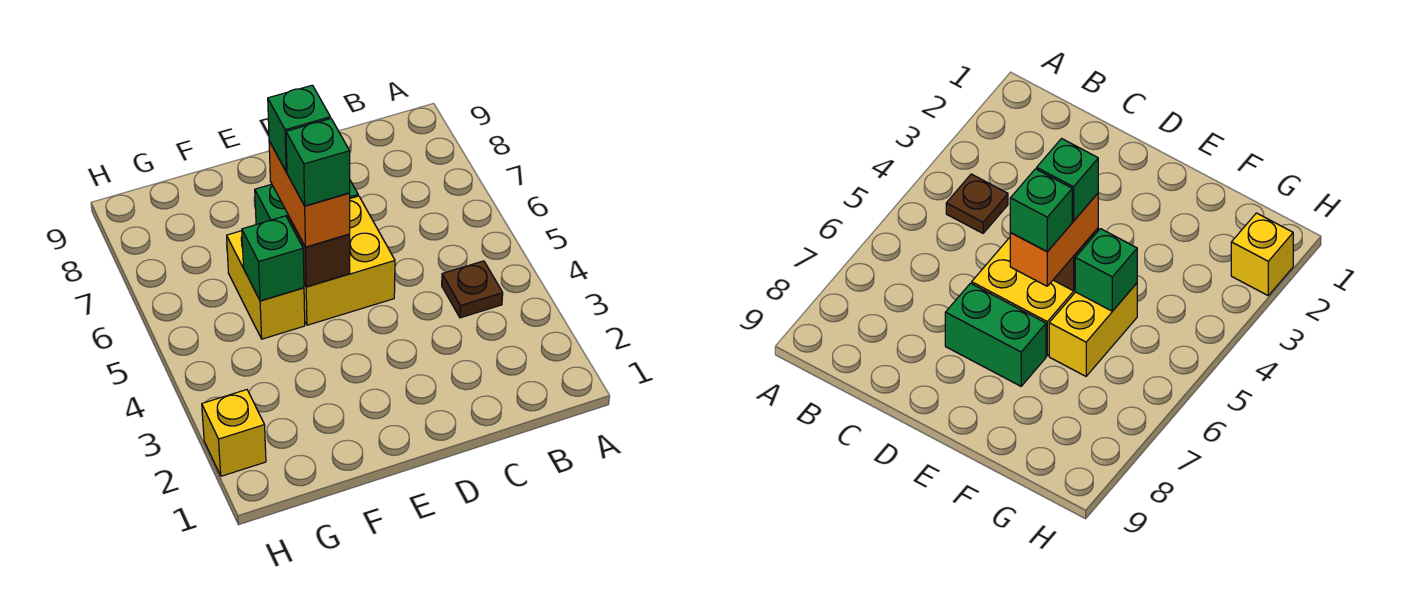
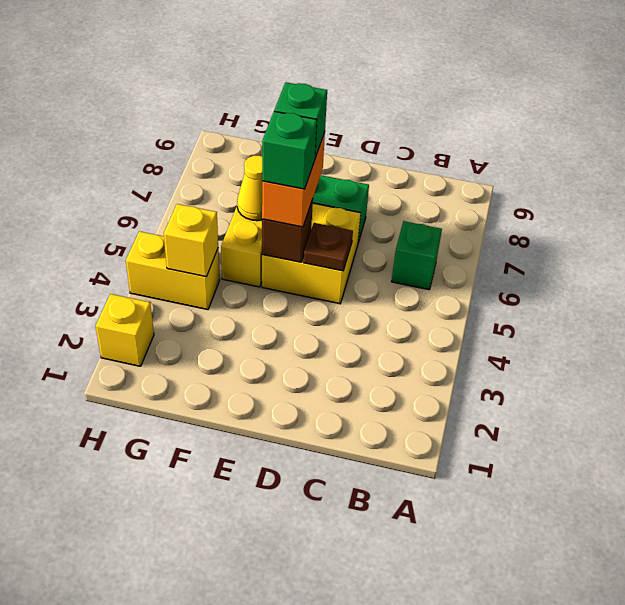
brown 1x1 plate [442,261,503,318] -> brown 1x1 plate moved to [304,223,353,271]
green 1x1 brick [242,216,304,301] -> green 1x1 brick moved to [391,221,442,290]
none -> yellow 1x1 cone [237,156,262,221]
none -> yellow 1x2 brick [126,231,220,310]
none -> yellow 1x1 brick [164,204,218,277]

